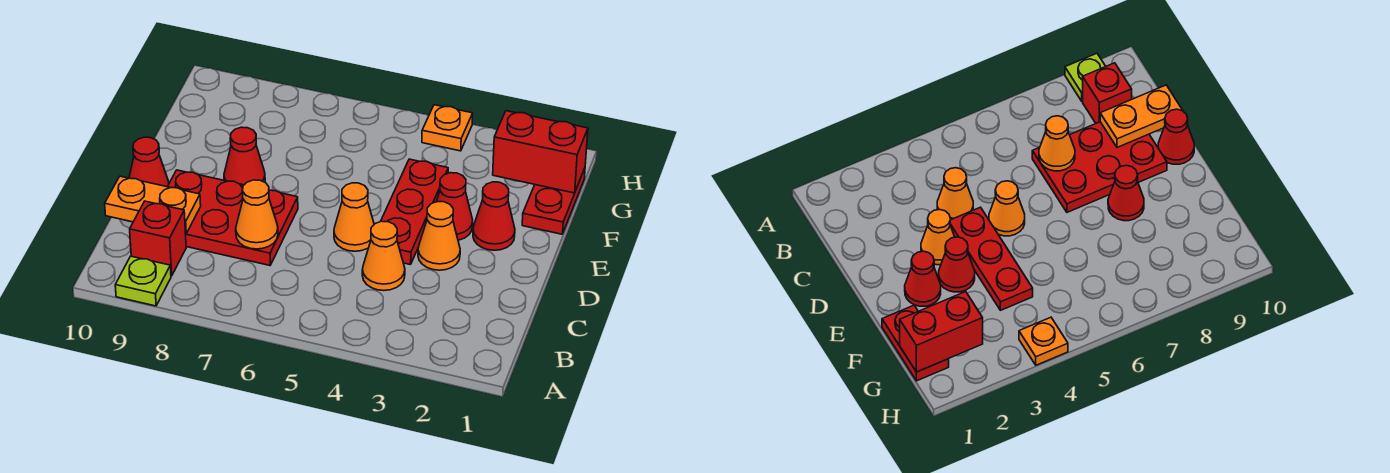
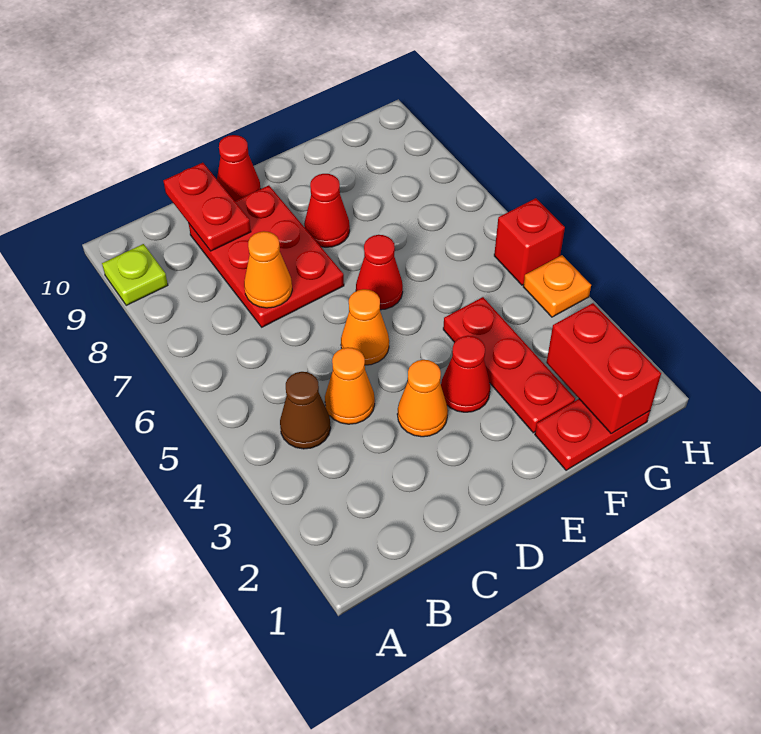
none -> brown 1x1 cone [280,372,331,449]
red 1x1 brick [130,201,186,276] -> red 1x1 brick moved to [494,198,565,285]
orange 1x2 plate [105,176,201,233] -> red 1x2 plate [163,163,251,251]
red 1x3 plate [381,159,448,265] -> red 1x3 plate turned to [443,297,575,433]
red 1x1 cone [473,182,515,250] -> red 1x1 cone moved to [356,235,403,310]

